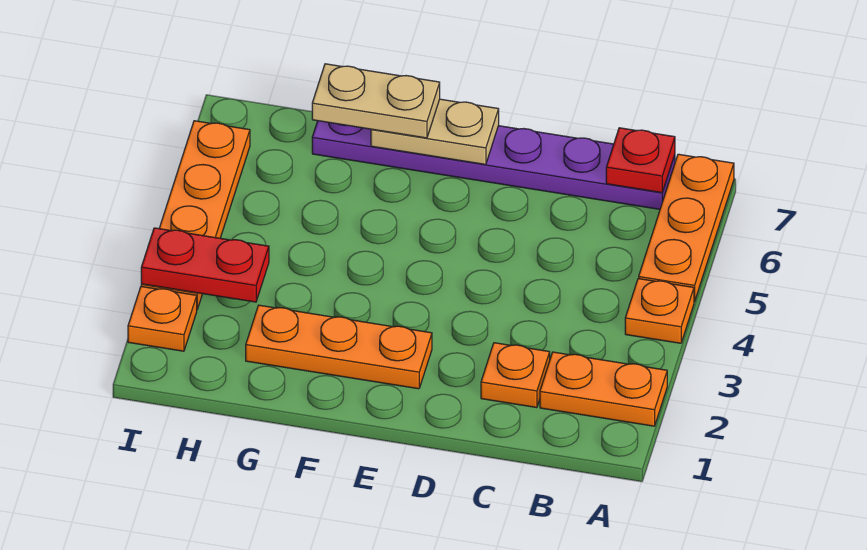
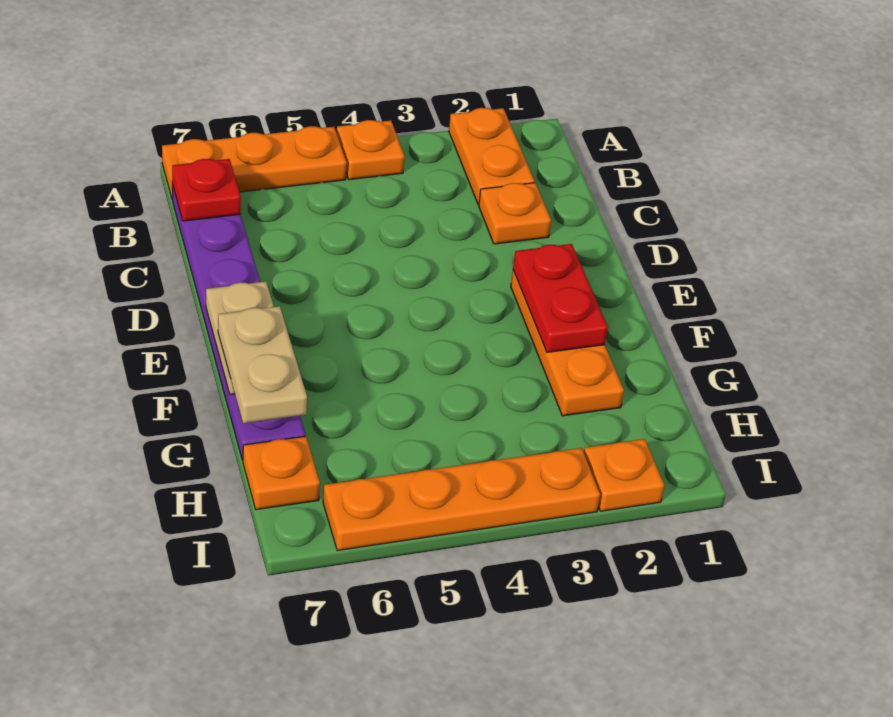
red 1x2 plate [141,228,269,302] -> red 1x2 plate moved to [513,244,608,352]
none -> orange 1x1 plate [243,436,320,510]

